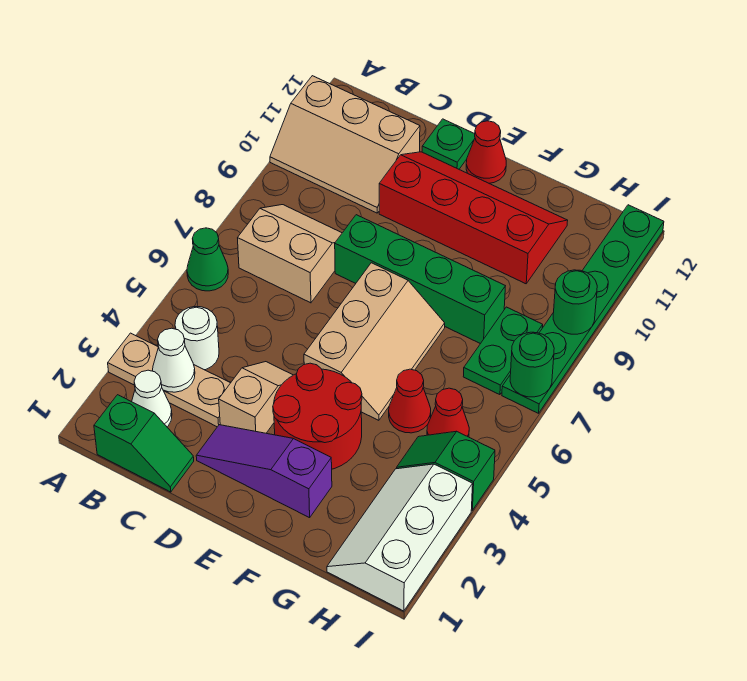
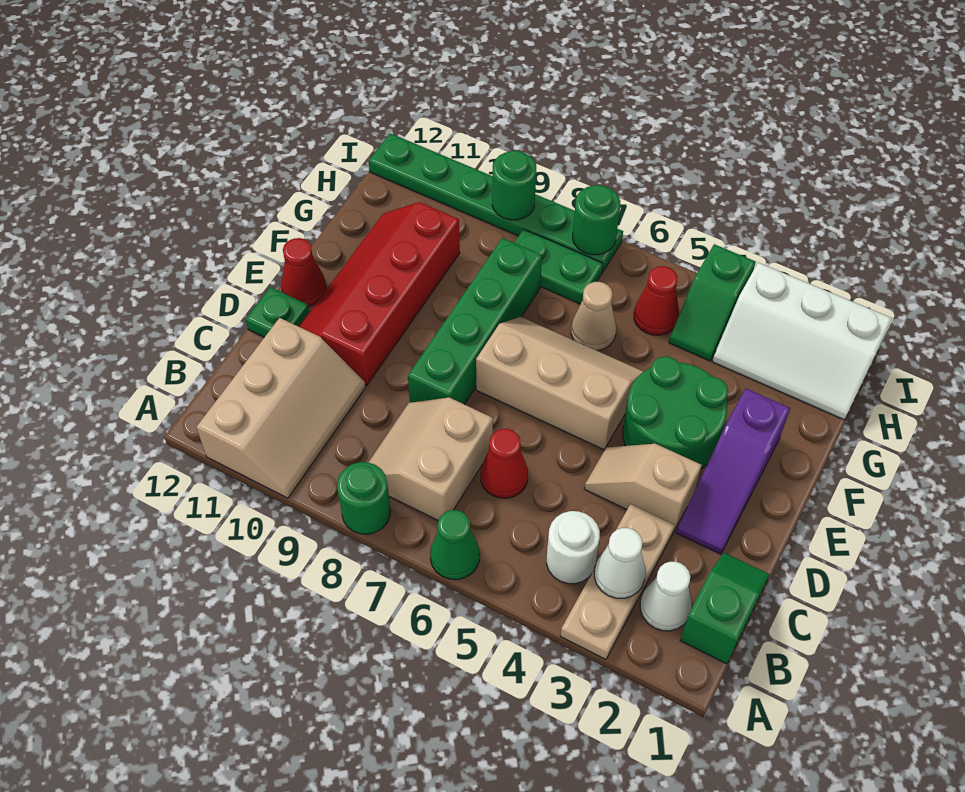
none -> green 1x1 round brick [337,462,390,534]
red 2x2 round brick [273,363,362,469] -> green 2x2 round brick [623,356,728,469]
red 1x1 cone [389,369,431,433] -> red 1x1 cone moved to [481,429,528,498]
none -> tan 1x1 cone [571,282,616,351]

